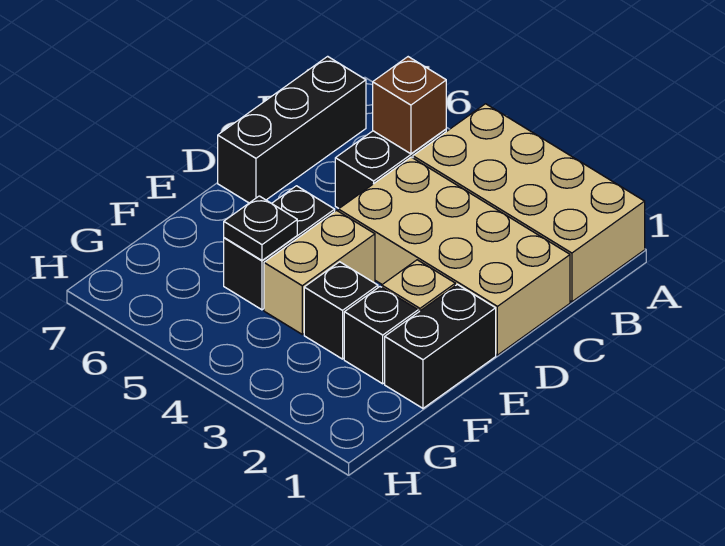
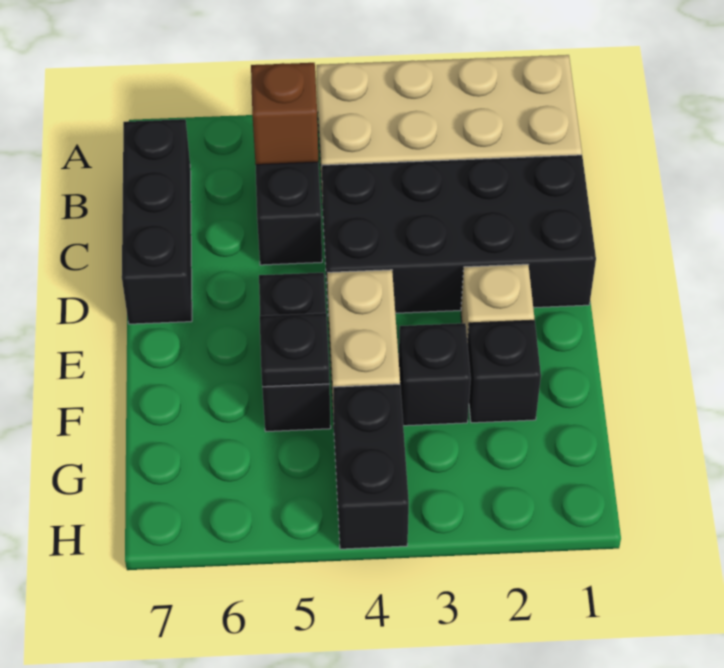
tan 2x4 brick [338,157,570,355] -> black 2x4 brick [322,155,596,313]
black 1x2 brick [385,284,496,408] -> black 1x2 brick moved to [333,384,409,549]

